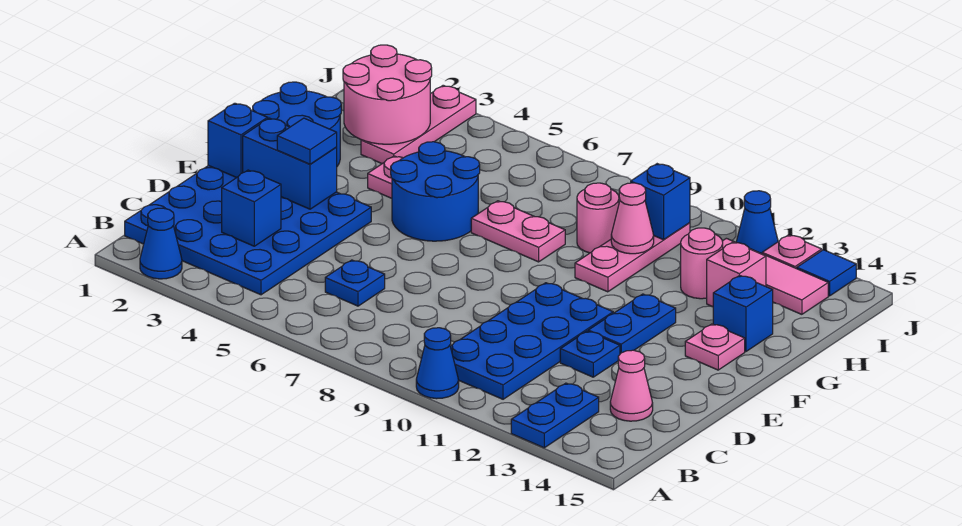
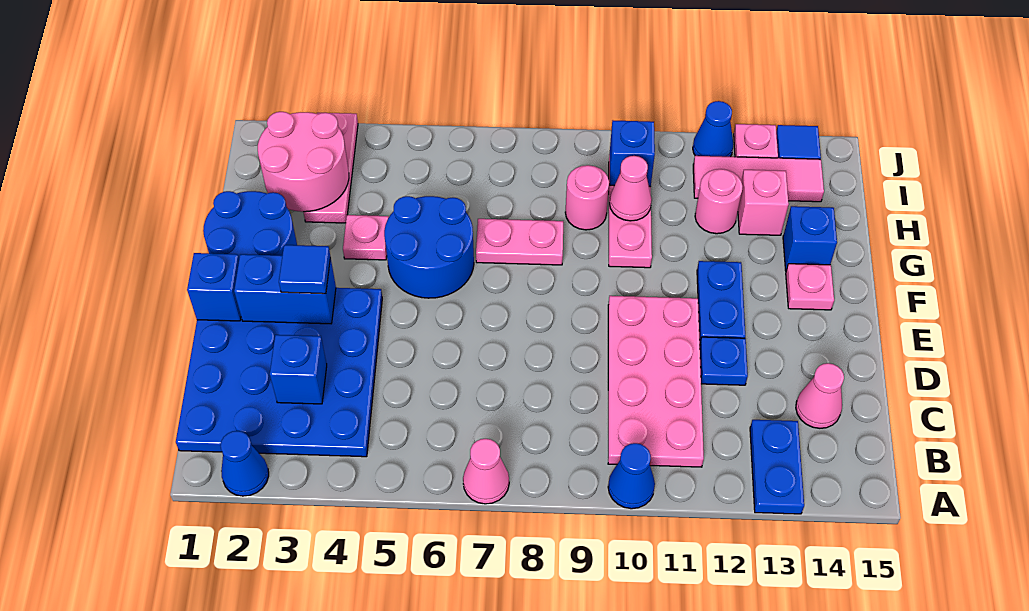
none -> pink 1x1 cone [463,439,509,504]
blue 2x4 plate [450,283,613,399] -> pink 2x4 plate [608,296,704,467]
blue 1x1 plate [325,260,385,306] -> none

